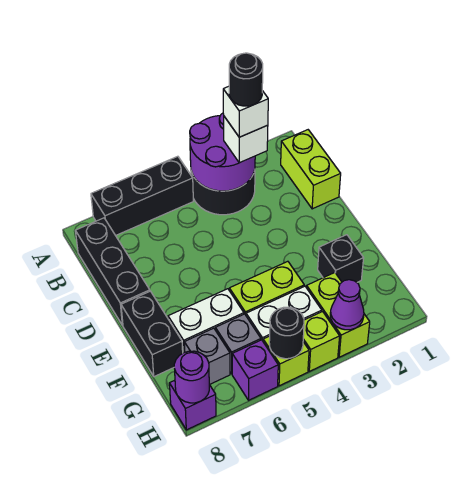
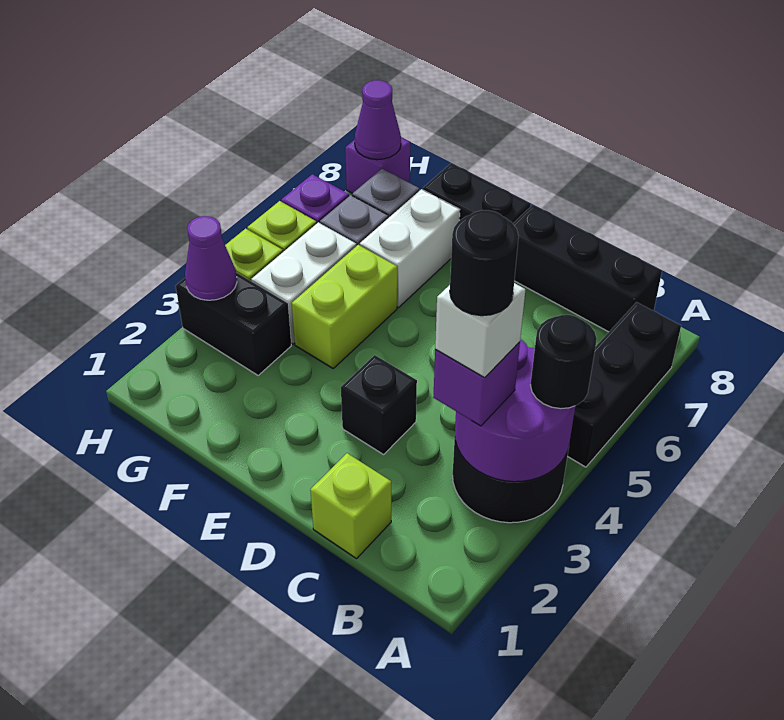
lime 1x2 brick [281,130,341,209] -> lime 1x1 brick [310,453,391,559]
white 1x1 brick [224,117,268,163] -> purple 1x1 brick [433,342,520,426]
black 1x1 brick [318,235,364,282] -> black 1x1 brick moved to [341,355,417,455]
lime 1x2 brick [307,273,370,357] -> black 1x2 brick [176,273,291,375]
black 1x1 round brick [269,307,304,359] -> black 1x1 round brick moved to [531,315,597,409]
purple 1x1 round brick [174,351,209,403] -> purple 1x1 cone [355,80,401,160]

